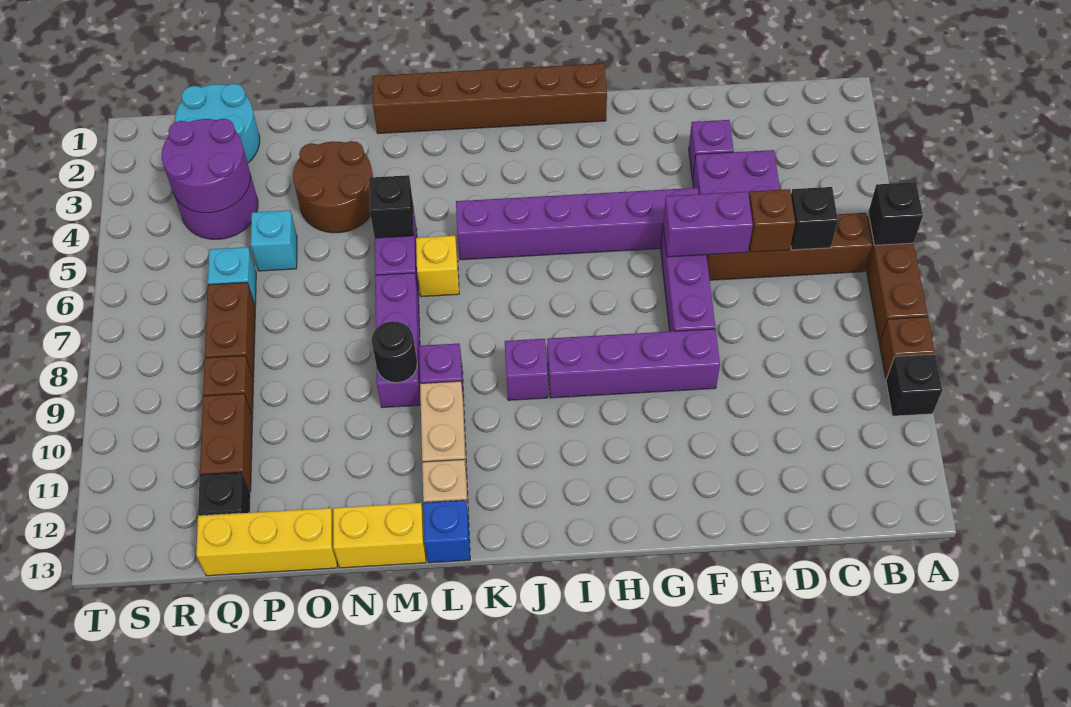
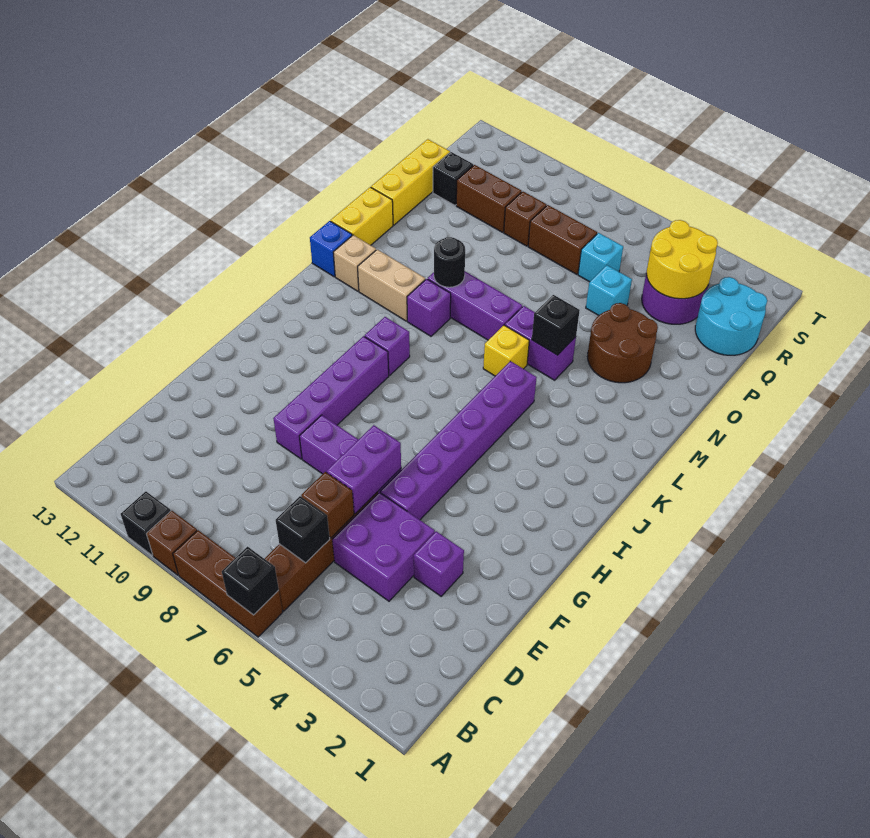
brown 1x6 brick [372,63,607,134] -> none
purple 2x2 round brick [162,119,251,213] -> yellow 2x2 round brick [647,220,718,299]

